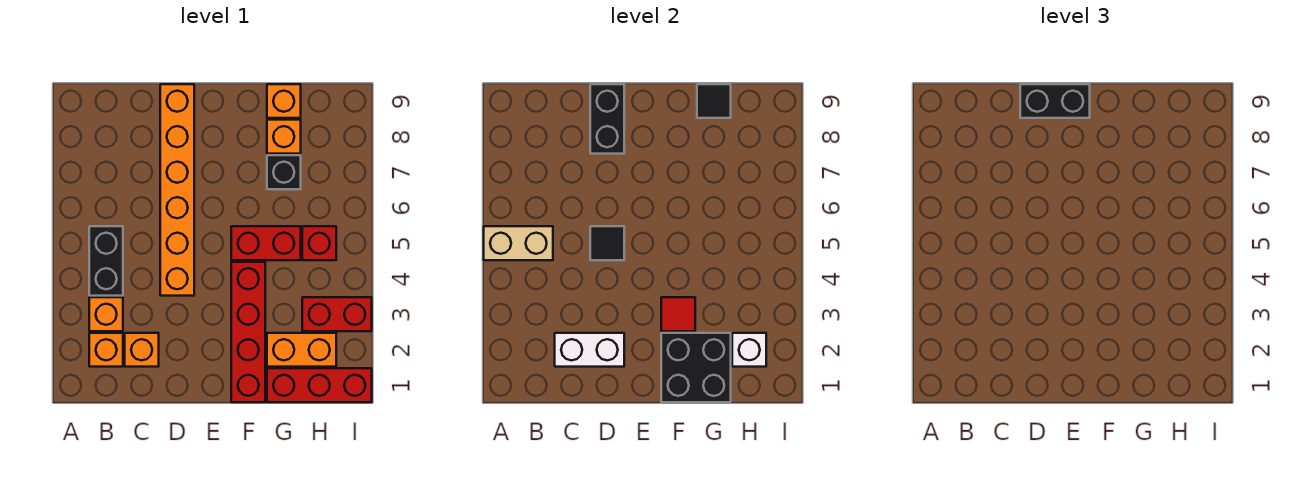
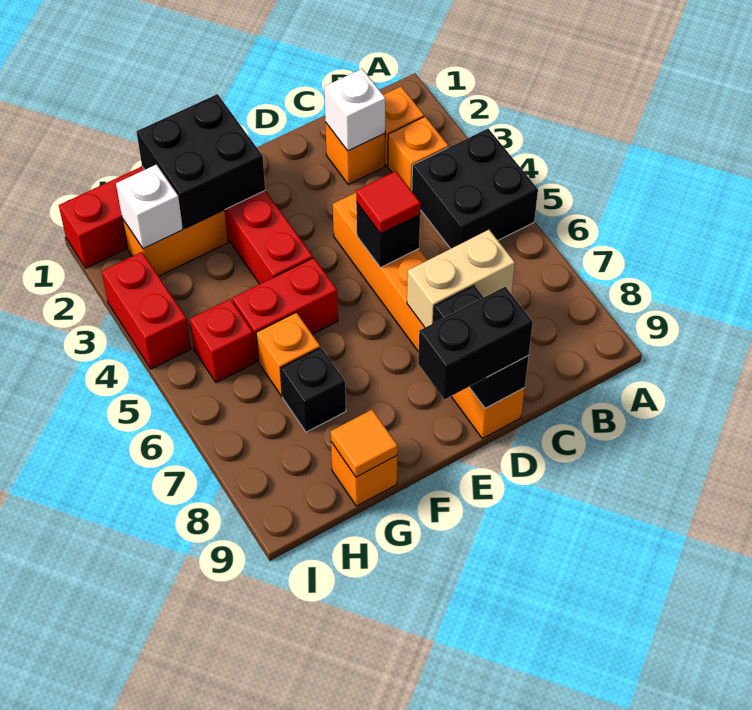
tan 1x2 brick [484,226,553,260] -> tan 1x2 brick moved to [407,230,515,327]
black 1x2 brick [89,226,123,296] -> black 2x2 brick [412,129,538,249]
white 1x2 brick [555,333,624,367] -> white 1x1 brick [324,69,385,151]
black 1x1 tile [590,226,624,260] -> black 1x1 brick [356,202,420,268]
red 1x1 tile [661,297,695,331] -> red 1x1 tile moved to [356,171,421,234]
orange 1x1 brick [267,120,301,154] -> orange 1x1 brick moved to [256,312,320,396]
black 1x1 tile [697,84,731,118] -> orange 1x1 tile [331,410,398,477]
red 1x2 brick [302,297,372,331] -> red 1x2 brick turned to [102,252,191,369]

